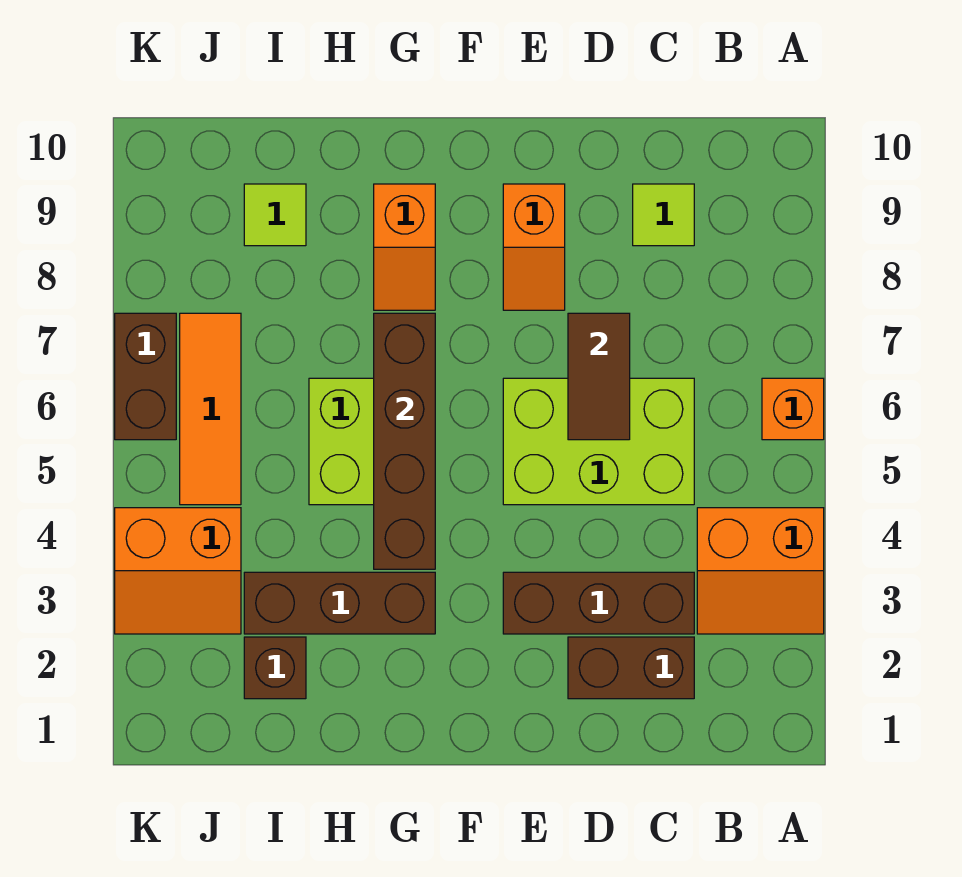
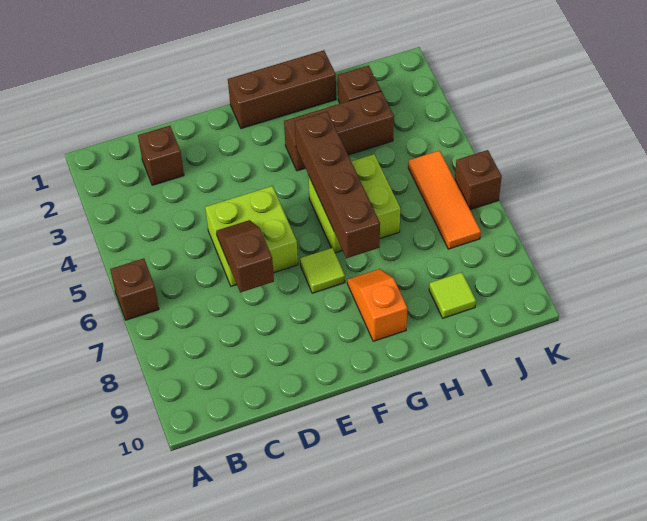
orange 2x2 slope [697,508,824,634] -> none
orange 1x1 brick [762,378,824,440] -> brown 1x1 brick [110,258,159,320]
brown 1x2 brick [568,637,694,699] -> brown 1x1 brick [138,126,184,185]
brown 1x3 brick [503,572,694,634] -> brown 1x3 brick moved to [228,50,336,129]
lime 2x3 brick [503,378,694,505] -> lime 2x2 brick [205,186,298,286]
lime 1x1 tile [633,184,694,246] -> lime 1x1 tile moved to [300,248,345,293]
brown 1x2 tile [568,313,630,440] -> brown 1x2 slope [216,220,274,293]
orange 1x2 slope [503,184,565,310] -> none
orange 2x2 slope [115,508,241,634] -> none
brown 1x2 brick [115,313,176,440] -> brown 1x1 brick [455,150,502,210]

